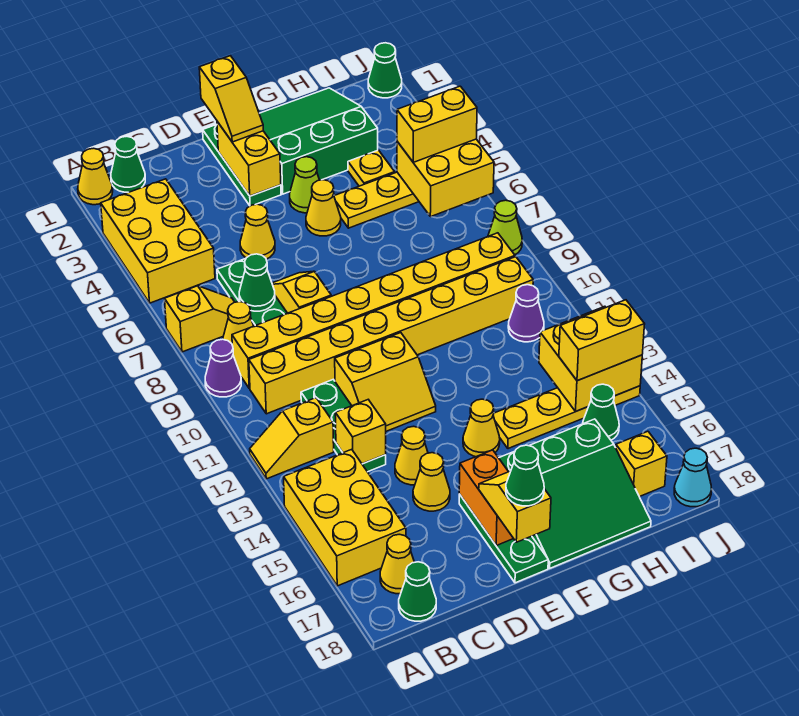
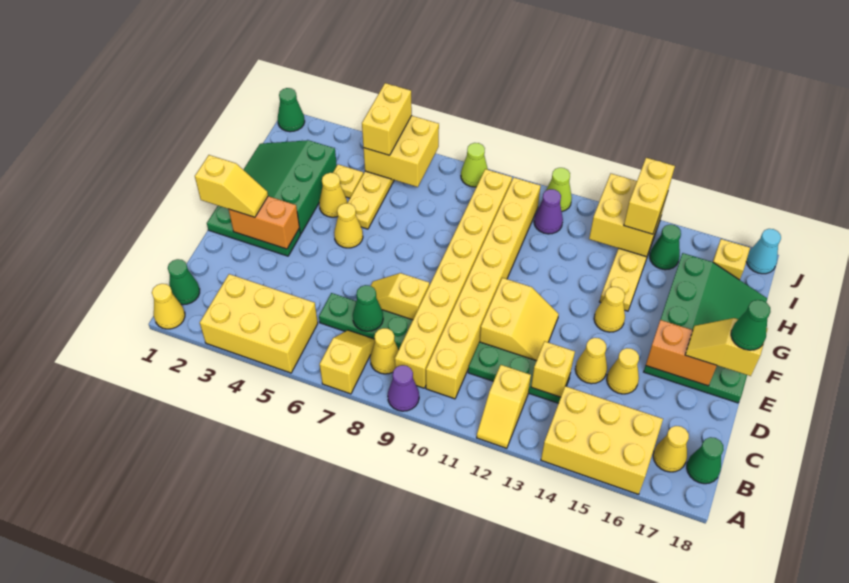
yellow 1x1 cone [240,204,275,259] -> yellow 1x1 cone moved to [319,173,347,217]
yellow 1x2 brick [217,122,281,196] -> orange 1x2 brick [229,196,299,249]
lime 1x1 cone [290,157,319,213] -> lime 1x1 cone moved to [546,168,572,211]

